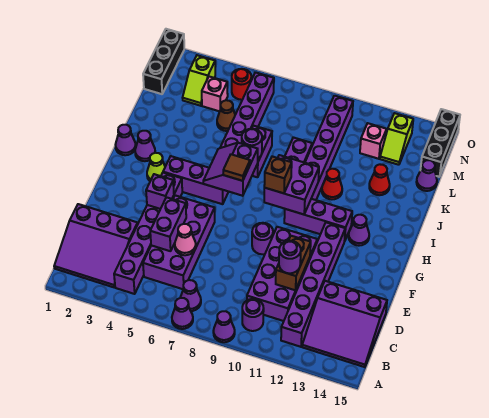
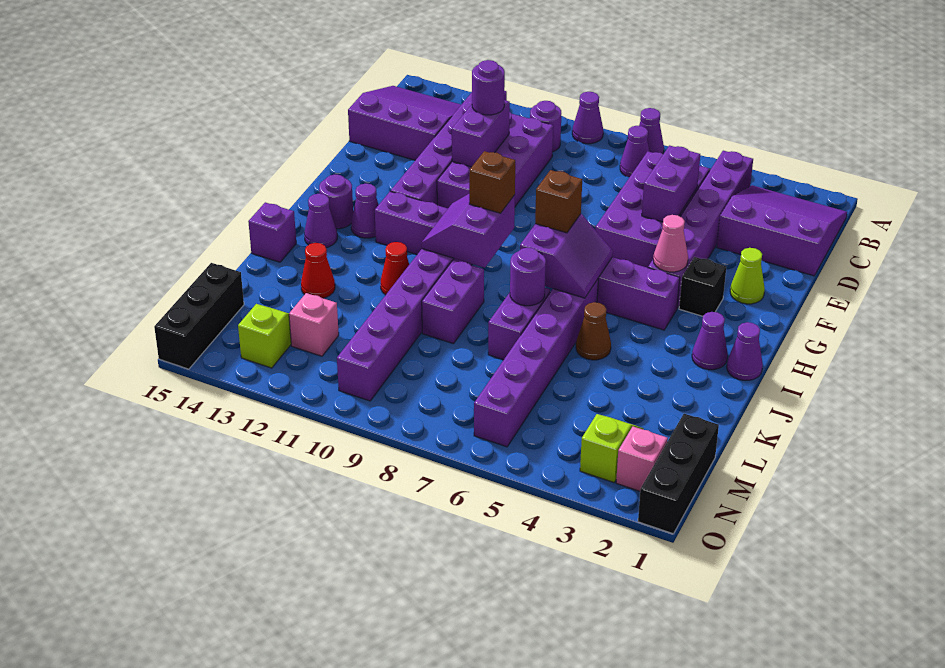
pink 1x1 cone [175,224,196,255] -> pink 1x1 cone moved to [653,215,688,272]
brown 1x2 brick [276,236,311,290] -> purple 1x2 brick [452,100,510,167]
purple 1x1 brick [146,174,174,209] -> purple 1x1 brick moved to [248,202,296,262]
purple 1x1 round brick [252,223,273,254] -> purple 1x1 round brick moved to [319,175,353,229]
none -> black 1x1 brick [679,257,726,316]
lime 1x1 cone [147,153,165,181] -> lime 1x1 cone moved to [730,248,765,304]
brown 1x1 tile [223,154,250,181] -> brown 1x1 brick [535,170,582,233]
purple 2x2 brick [264,155,319,214] -> purple 2x2 slope [422,194,515,268]
brown 1x1 cone [217,100,235,131] -> brown 1x1 cone moved to [576,302,611,360]
purple 1x1 cone [416,160,437,191] -> purple 1x1 cone moved to [304,194,337,248]
pink 1x1 brick [202,77,228,111] -> pink 1x1 brick moved to [616,427,668,491]
red 1x1 round brick [232,69,251,100] -> none

